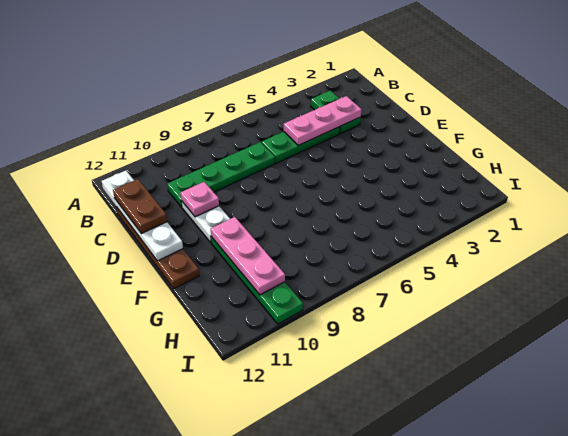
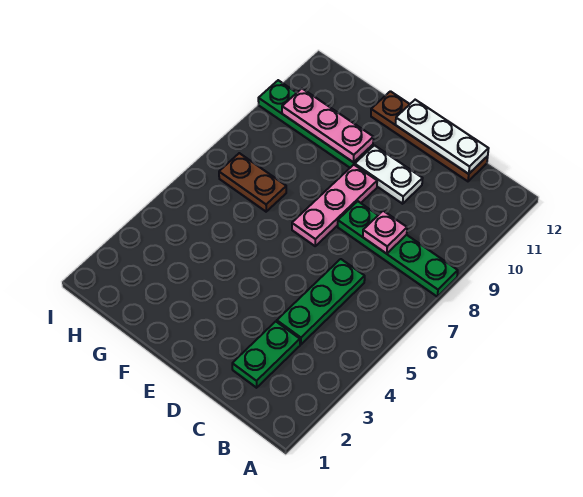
green 1x2 plate [311,91,361,134] -> green 1x2 plate turned to [232,321,300,388]
white 1x4 plate [102,171,183,261] -> white 1x3 plate [396,100,489,174]
pink 1x3 plate [284,96,362,145] -> pink 1x3 plate moved to [292,165,377,246]
green 1x4 plate [167,142,275,207] -> green 1x4 plate turned to [338,201,458,297]
brown 1x2 plate [113,179,167,234] -> brown 1x2 plate moved to [219,153,286,212]
pink 1x1 plate [181,182,219,217] -> pink 1x1 plate moved to [363,211,407,254]

